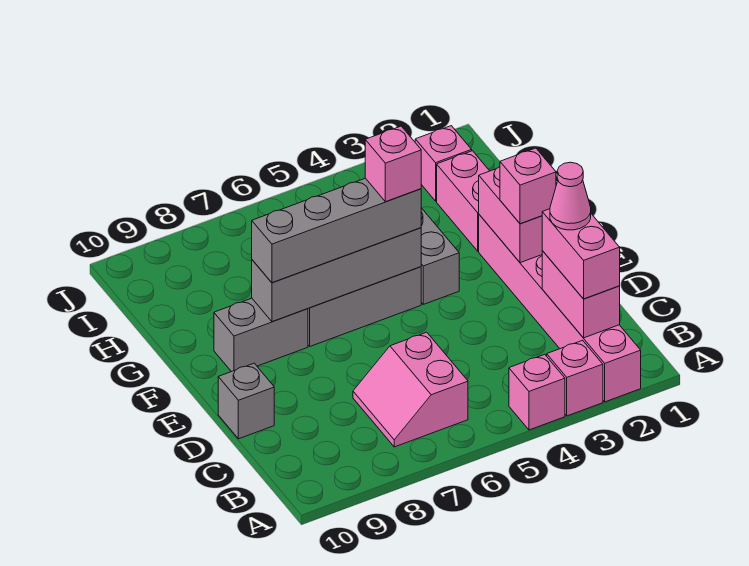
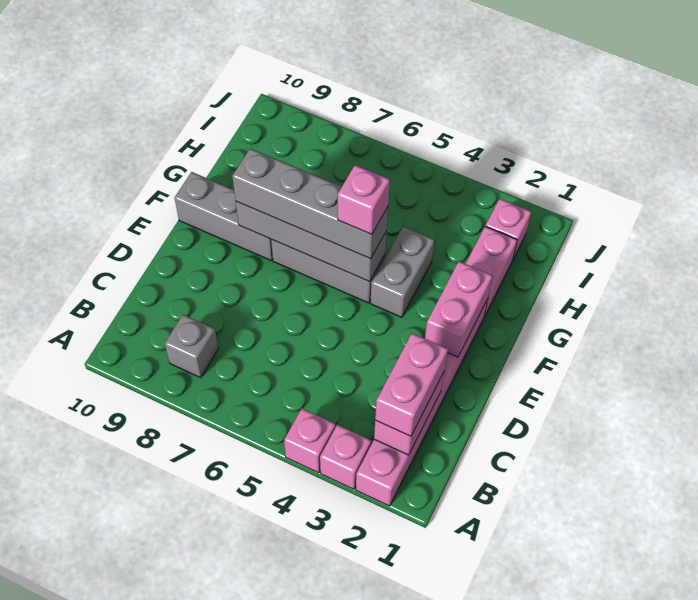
pink 2x2 slope [353,332,468,447] -> none
pink 1x1 cone [550,162,591,230] -> none
grey 1x1 brick [218,363,274,439] -> grey 1x1 brick moved to [165,315,218,378]
pink 1x1 brick [500,148,556,224] -> none
grey 1x2 brick [214,298,308,372] -> grey 1x3 brick [175,172,273,261]

